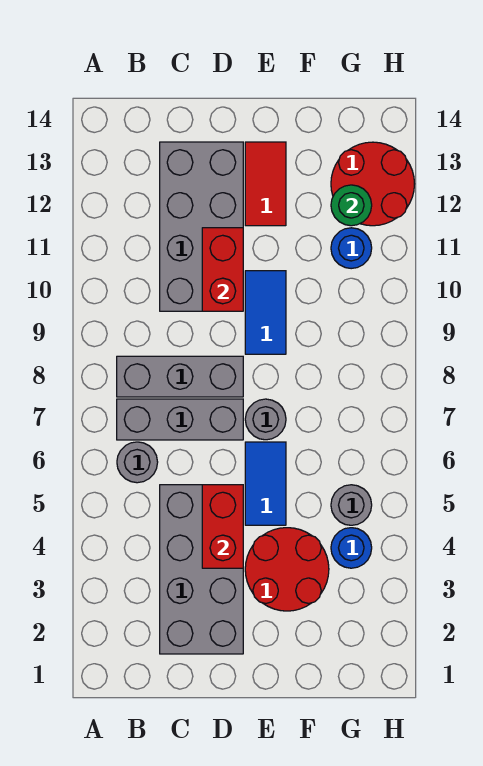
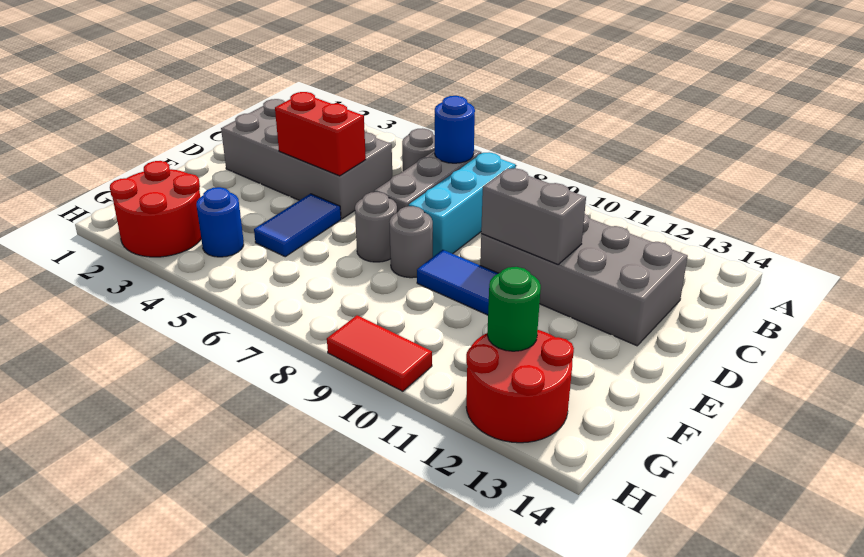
grey 1x3 brick [117,356,243,397] -> cyan 1x3 brick [409,152,516,257]
red 1x2 brick [202,228,243,311] -> grey 1x2 brick [481,168,586,264]
red 2x2 round brick [245,528,329,611] -> red 2x2 round brick moved to [110,161,201,257]
blue 1x2 tile [245,442,286,525] -> blue 1x2 tile turned to [254,194,341,257]
red 1x2 tile [245,142,286,226] -> red 1x2 tile moved to [327,315,432,391]
grey 1x1 round brick [331,485,372,525] -> grey 1x1 round brick moved to [390,206,433,278]
blue 1x1 round brick [331,228,372,269] -> blue 1x1 round brick moved to [435,96,475,163]

